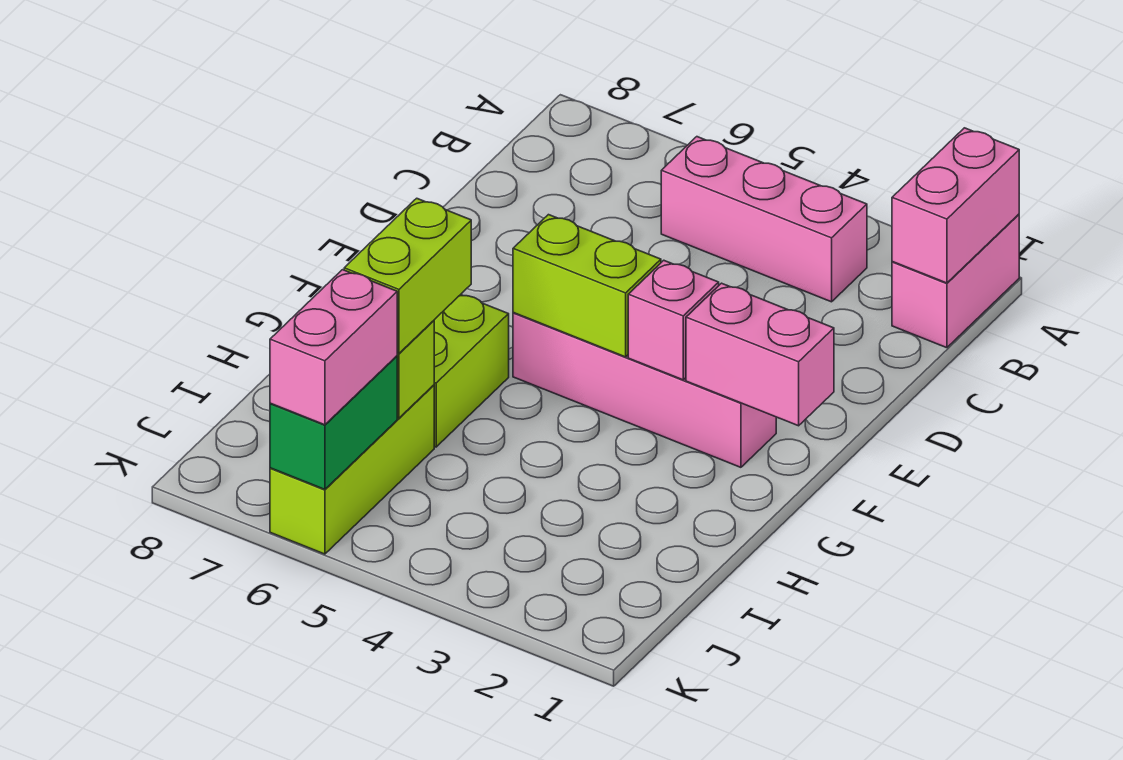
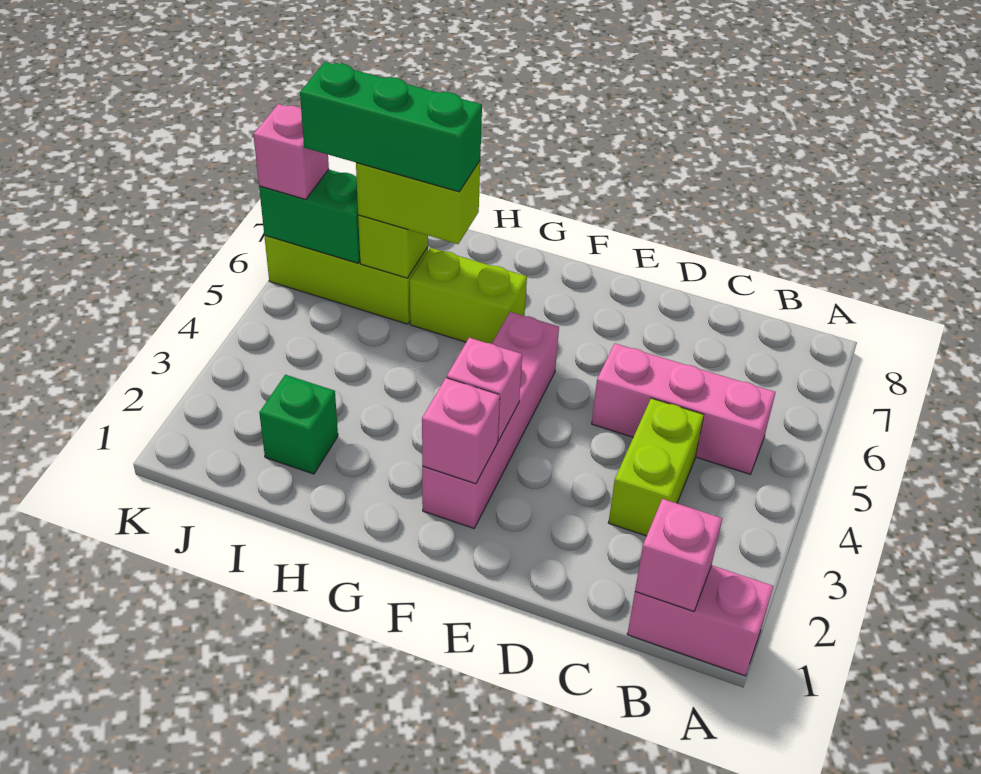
pink 1x2 brick [892,128,1019,283] -> pink 1x1 brick [635,499,722,611]
pink 1x3 brick [661,137,867,302] -> pink 1x3 brick turned to [592,344,776,474]
pink 1x2 brick [686,283,834,426] -> pink 1x1 brick [422,378,500,484]
lime 1x2 brick [513,215,661,357] -> lime 1x2 brick moved to [608,398,704,536]
none -> green 1x3 brick [300,62,482,192]
none -> green 1x1 brick [259,375,338,474]
pink 1x2 brick [270,270,397,425] -> pink 1x1 brick [254,104,329,199]

